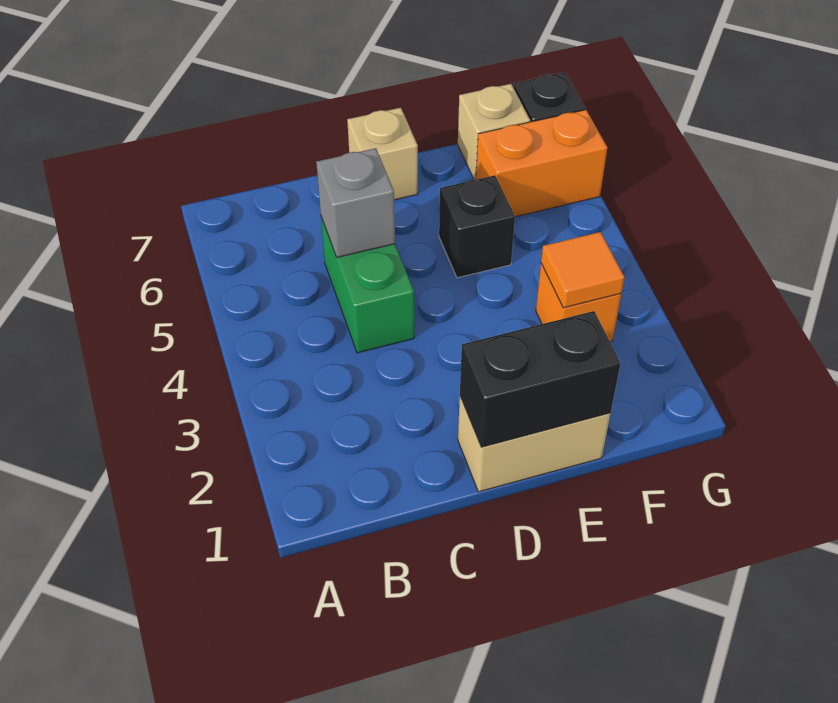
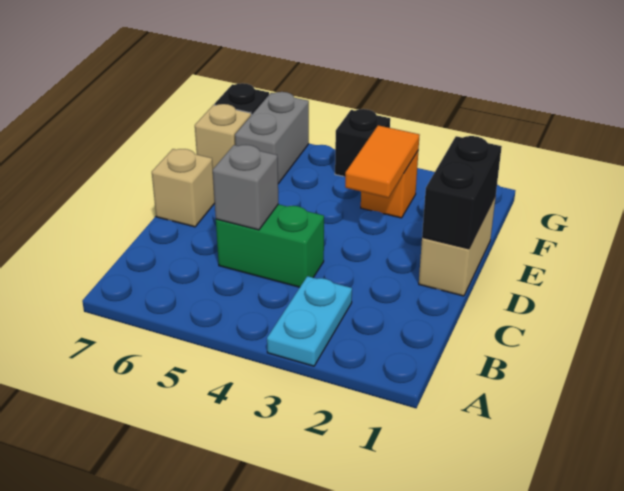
none -> cyan 1x2 plate [267,276,352,366]
black 1x1 brick [439,175,515,278] -> black 1x1 brick moved to [335,109,390,177]
orange 1x1 tile [541,232,625,308] -> orange 1x2 tile [345,125,420,198]
orange 1x2 brick [476,110,607,217] -> grey 1x2 brick [235,92,309,184]

